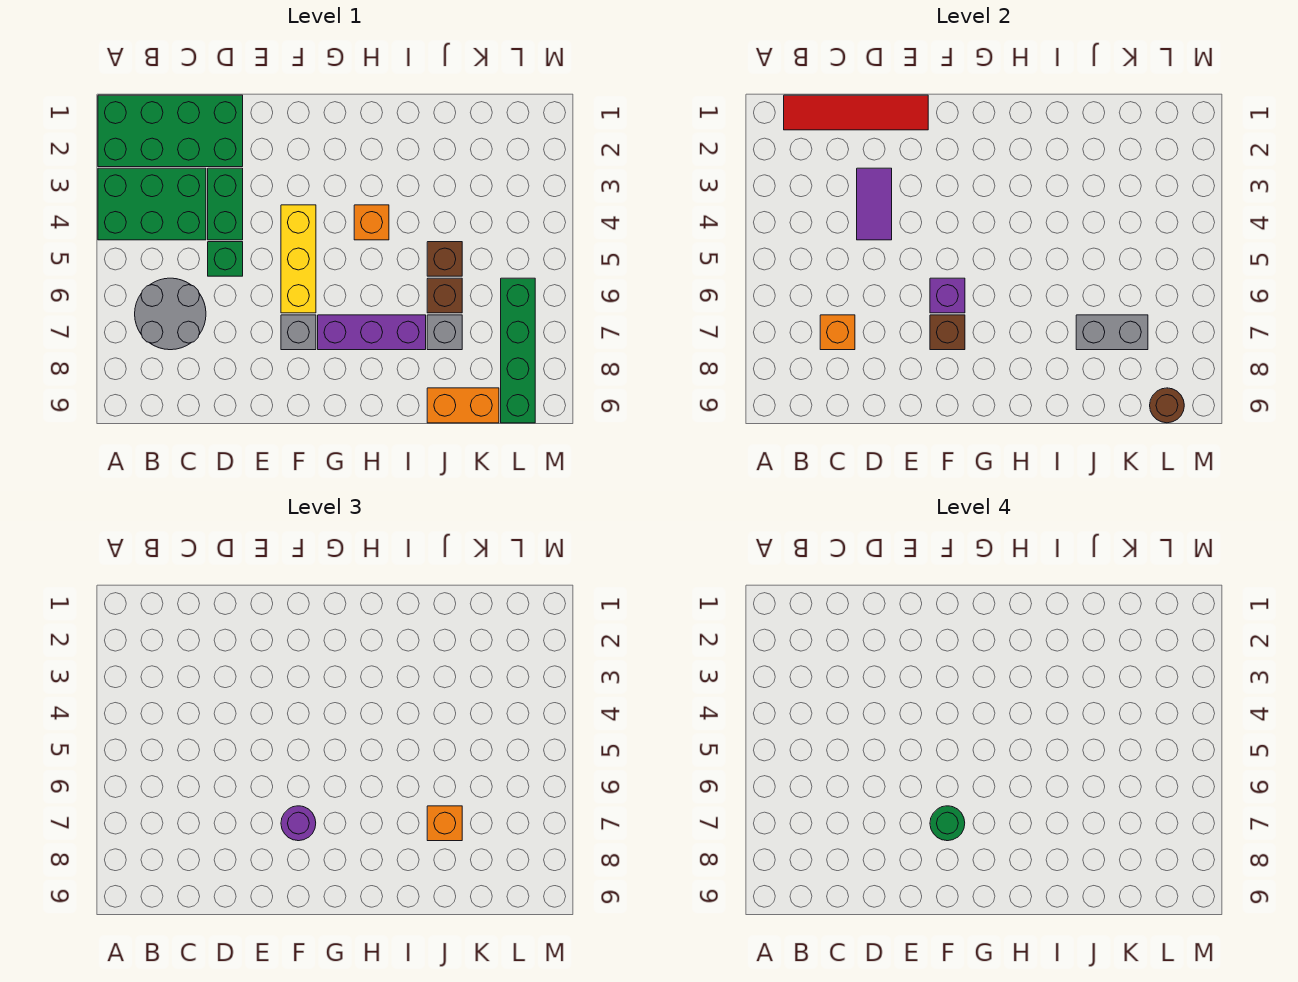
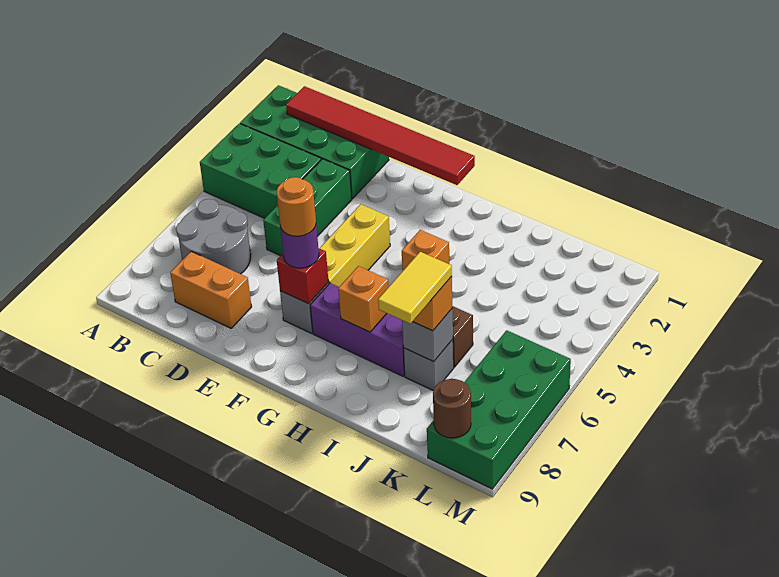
red 1x4 tile [784,95,928,130] -> red 1x6 tile [286,86,475,185]
orange 1x1 brick [820,315,855,350] -> orange 1x1 brick moved to [338,266,389,332]
purple 1x2 tile [857,168,892,240] -> none
purple 1x1 brick [930,278,965,313] -> none
brown 1x1 brick [930,315,965,350] -> red 1x1 brick [277,248,329,304]
green 1x1 round brick [930,806,965,841] -> orange 1x1 round brick [277,177,316,236]
brown 1x1 brick [427,242,462,276] -> none
grey 1x2 brick [1076,315,1148,350] -> grey 1x1 brick [402,309,453,362]
none -> yellow 1x2 tile [378,252,452,324]
orange 1x2 brick [427,388,499,423] -> orange 1x2 brick moved to [170,251,252,328]
green 1x4 brick [501,278,535,423] -> green 2x4 brick [427,330,571,489]

